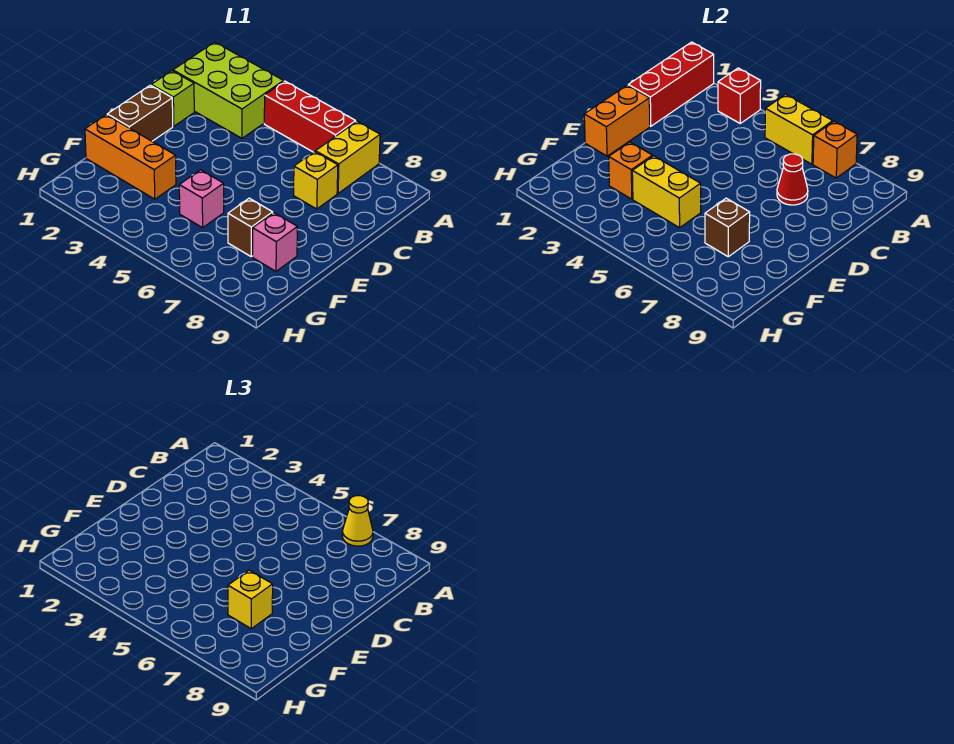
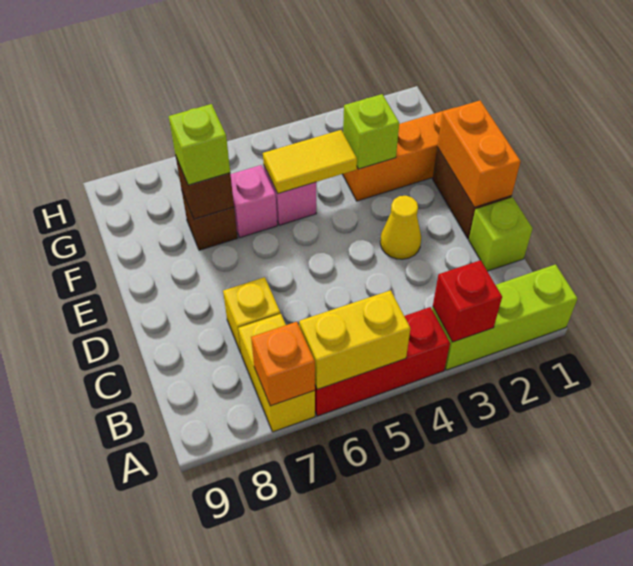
lime 2x3 brick [173,42,284,138] -> lime 1x3 brick [432,264,577,370]
red 1x3 brick [628,42,714,126] -> none
yellow 1x1 cone [342,496,373,546] -> yellow 1x1 cone moved to [380,196,421,259]
red 1x1 cone [777,154,808,205] -> none
orange 1x1 brick [609,142,653,199] -> lime 1x1 brick [343,94,399,169]
yellow 1x2 brick [632,156,701,228] -> yellow 1x2 tile [263,130,357,194]
yellow 1x1 brick [228,570,273,629] -> lime 1x1 brick [169,104,230,185]
pink 1x1 brick [253,213,297,271] -> pink 1x1 brick moved to [231,165,277,238]

